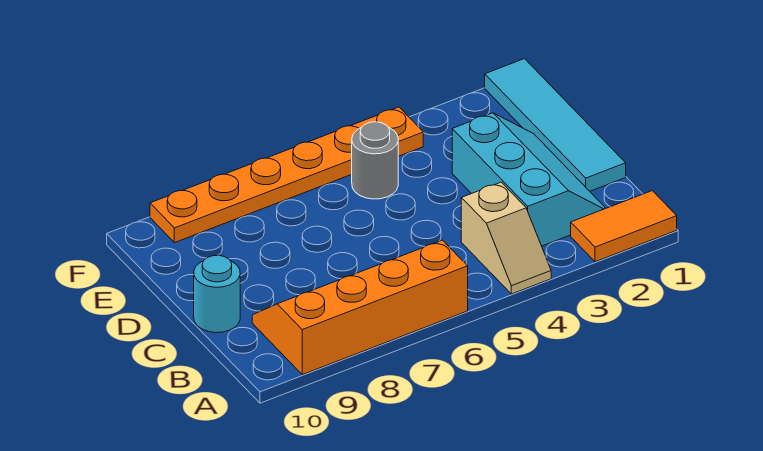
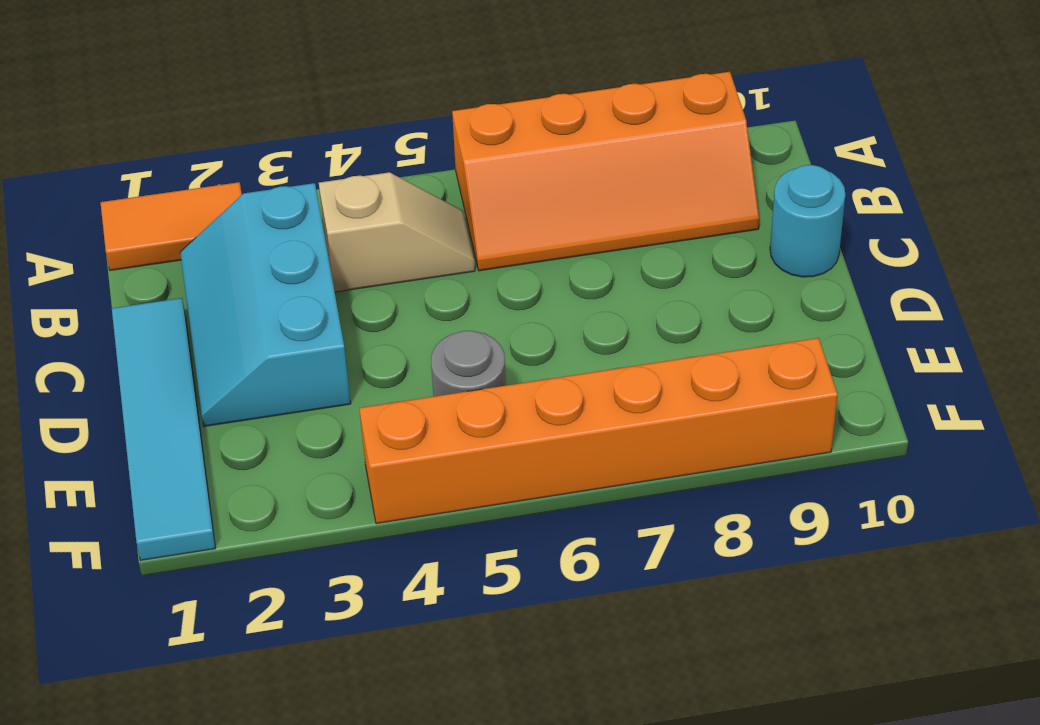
tan 1x2 slope [461,182,551,294] -> tan 1x2 slope turned to [319,172,475,292]
orange 1x6 plate [150,107,423,243] -> orange 1x6 brick [359,338,838,524]

